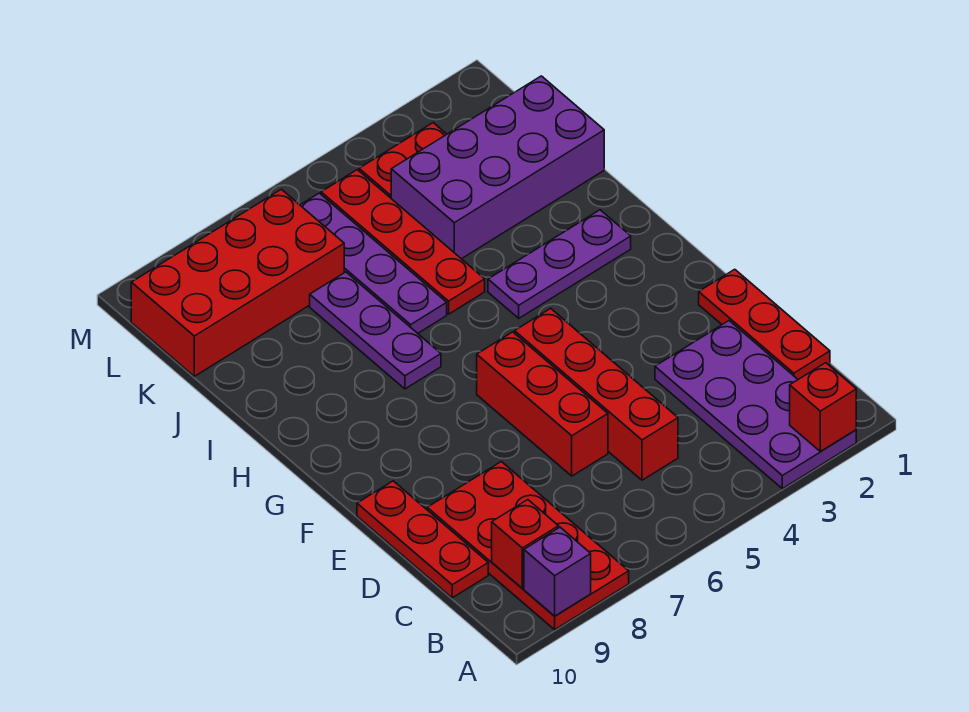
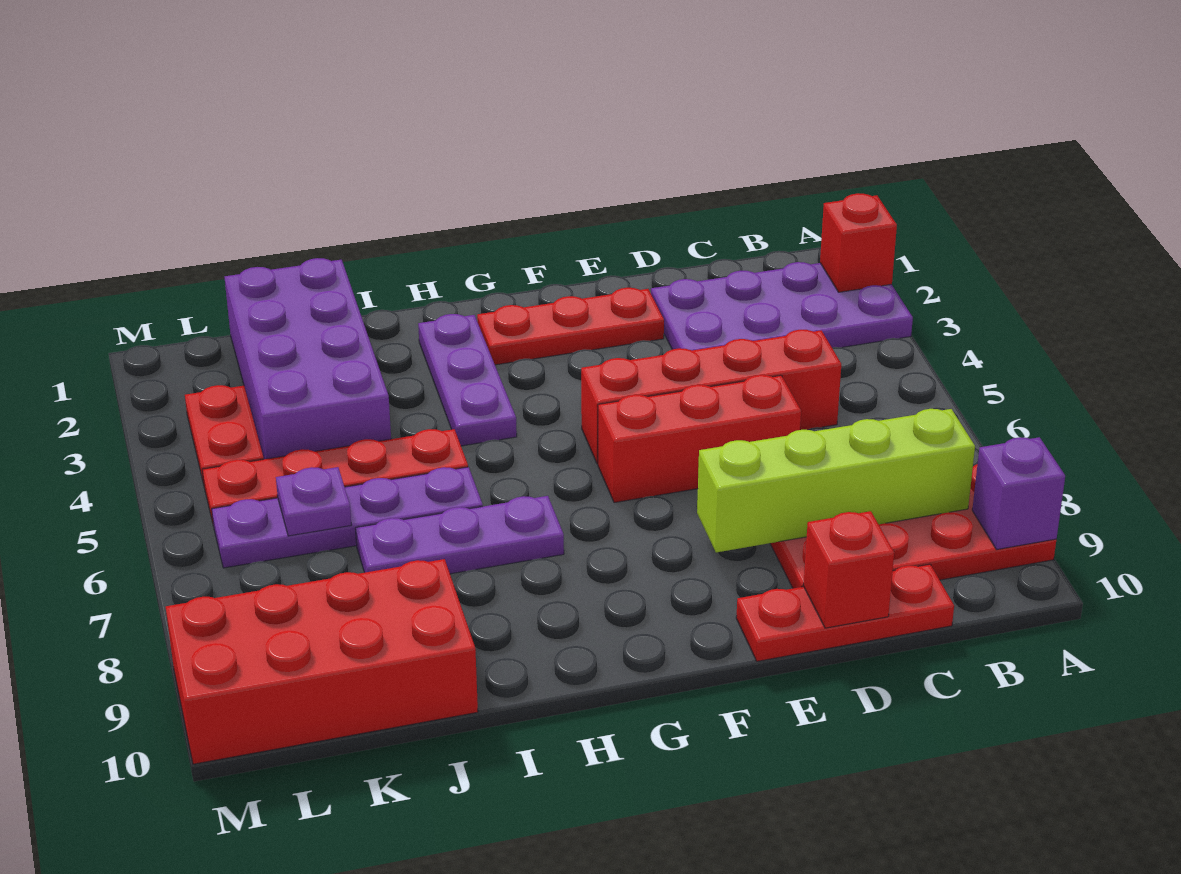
none -> lime 1x4 brick [697,409,975,552]
red 1x1 brick [492,500,559,588] -> red 1x1 brick moved to [804,511,894,628]
red 1x3 plate [699,269,830,379] -> red 1x3 plate moved to [477,288,664,365]
none -> purple 1x1 plate [276,467,351,536]
red 2x4 brick [131,189,344,376] -> red 2x4 brick turned to [166,559,478,764]

